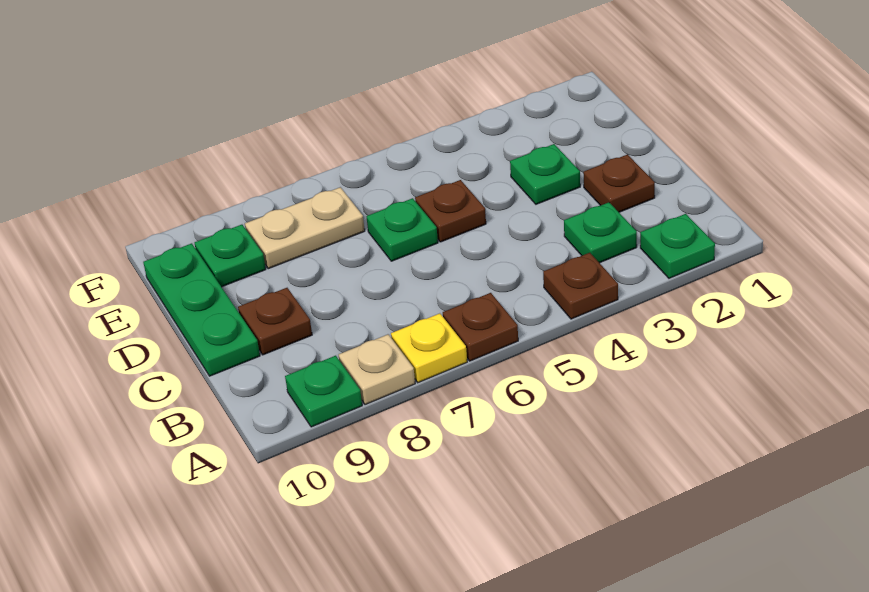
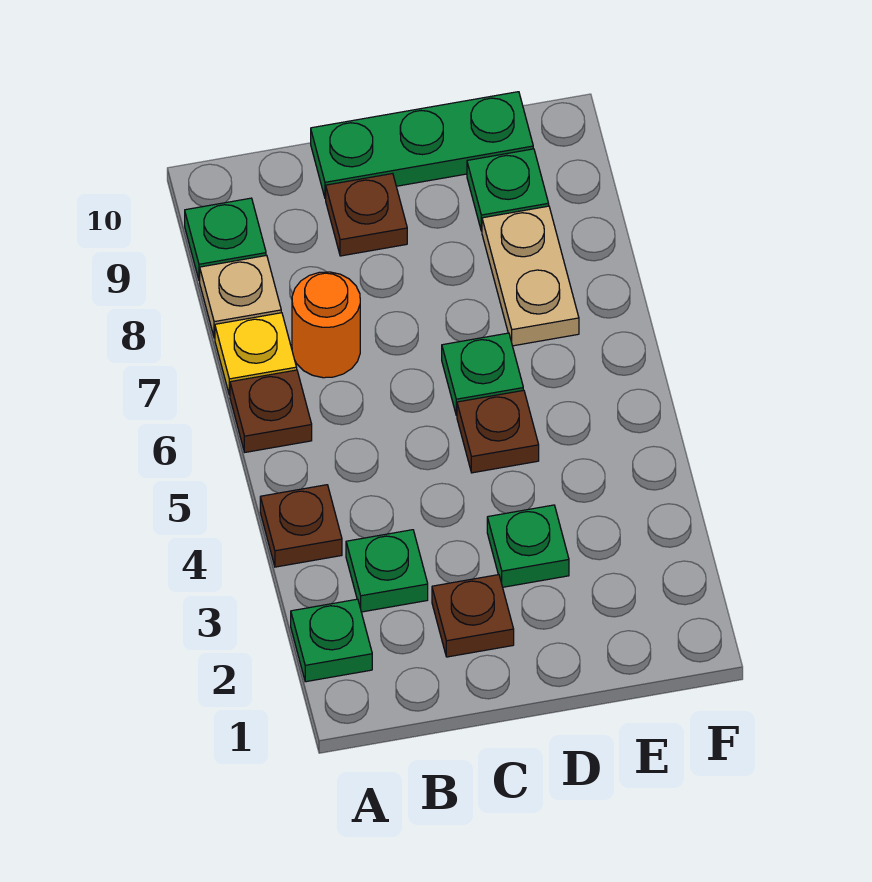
none -> orange 1x1 round brick [292,272,360,378]

